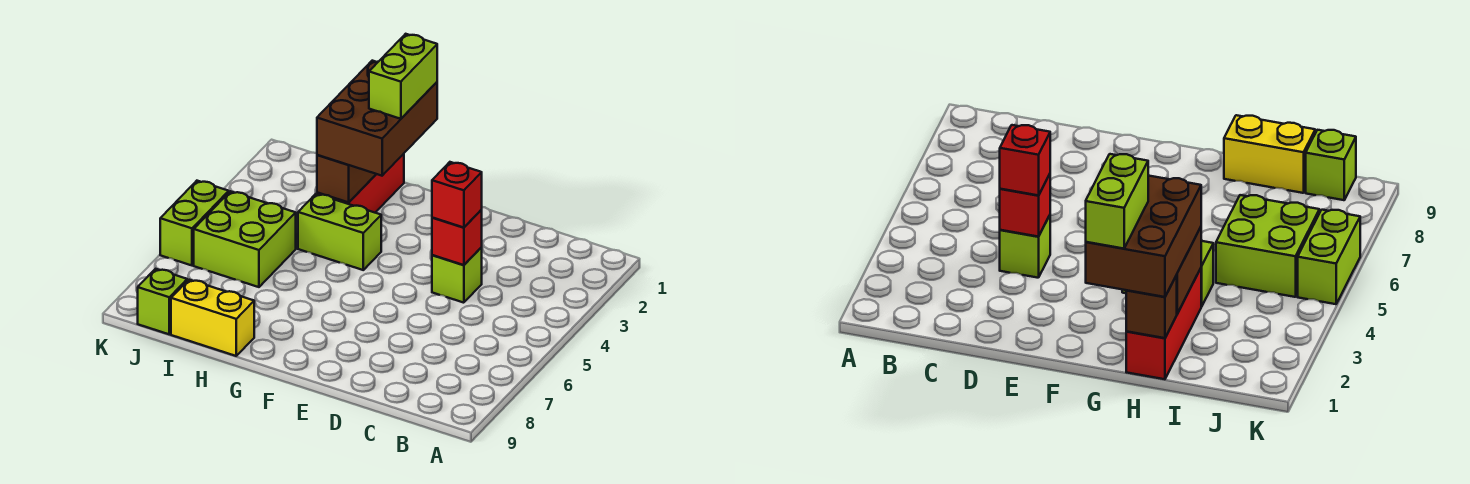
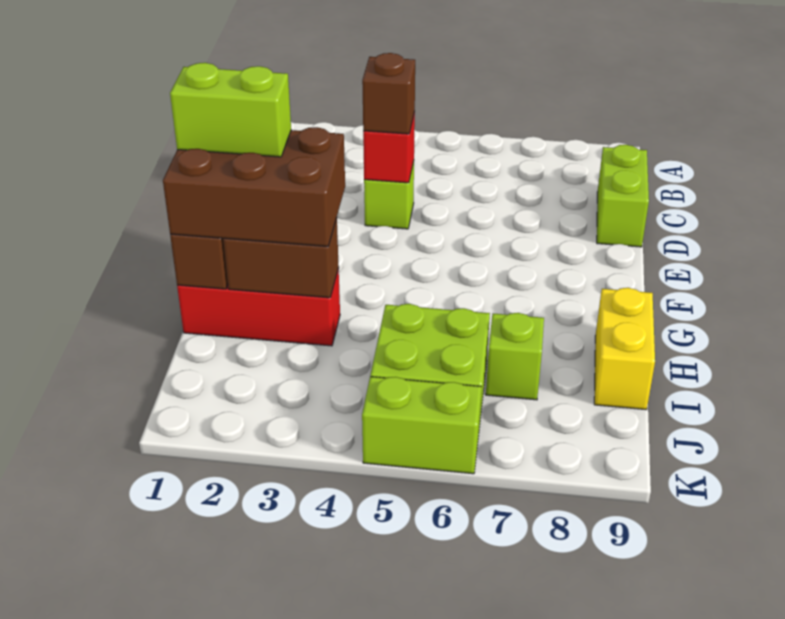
red 1x1 brick [432,162,482,228] -> brown 1x1 brick [362,53,415,134]
lime 1x2 brick [298,194,381,270] -> lime 1x2 brick moved to [597,145,649,247]
lime 1x1 brick [138,269,187,334] -> lime 1x1 brick moved to [486,313,544,400]

